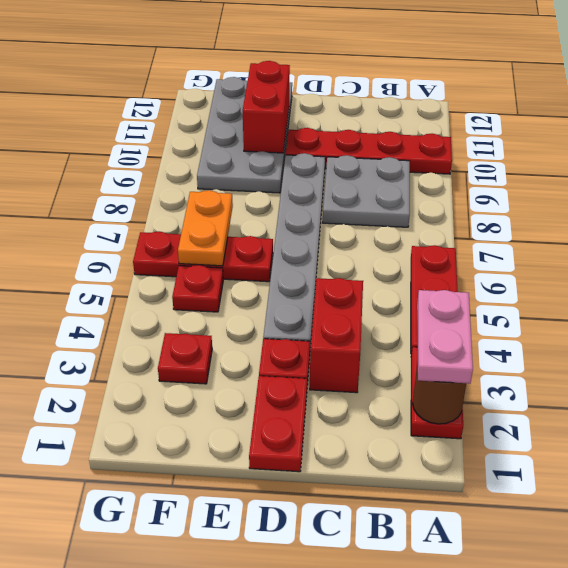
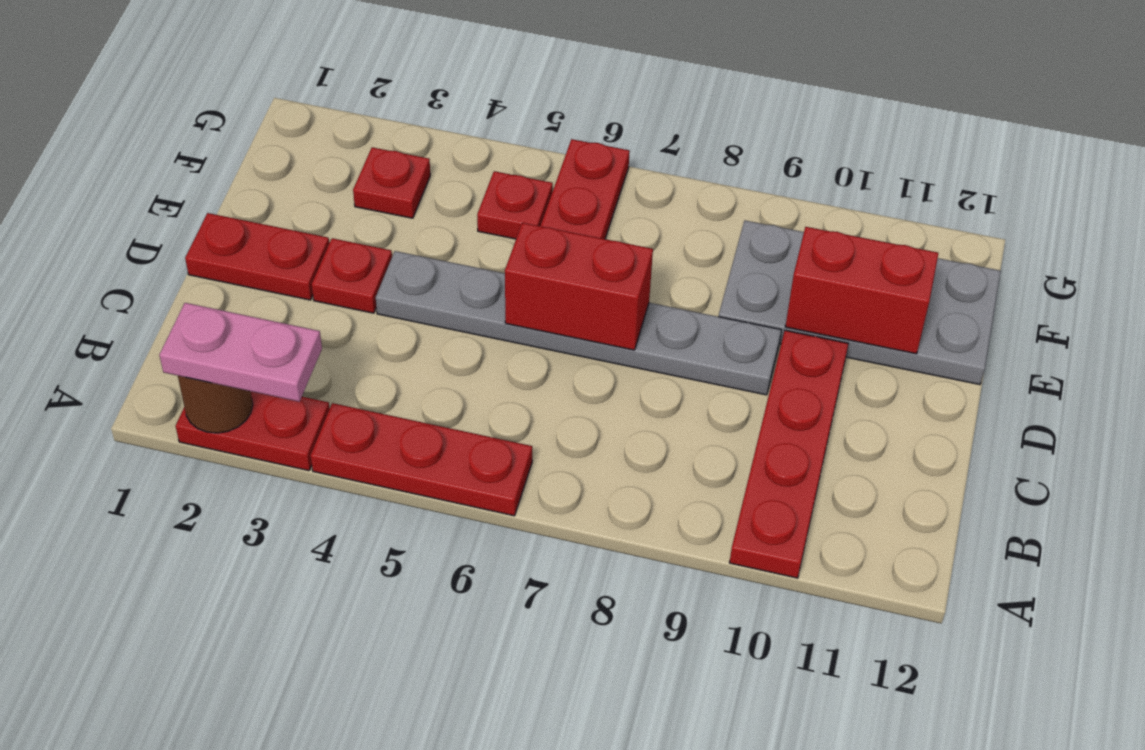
grey 2x2 plate [323,155,410,227] -> none
red 1x2 brick [310,278,363,393] -> red 1x2 brick moved to [505,223,653,350]
orange 1x2 plate [178,190,233,266] -> none

